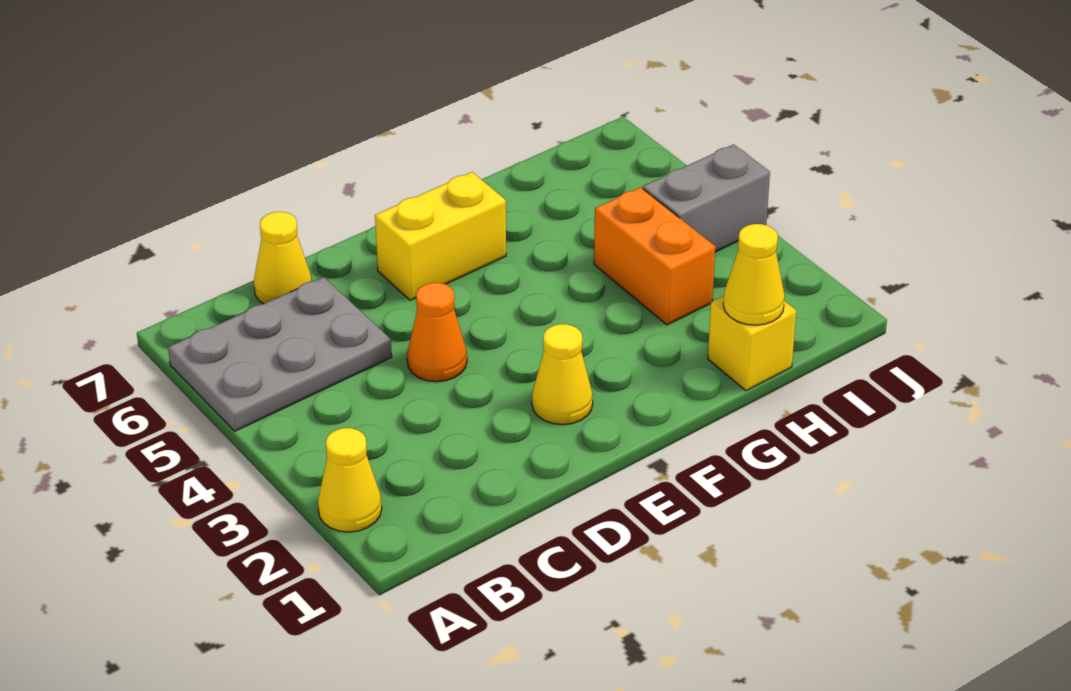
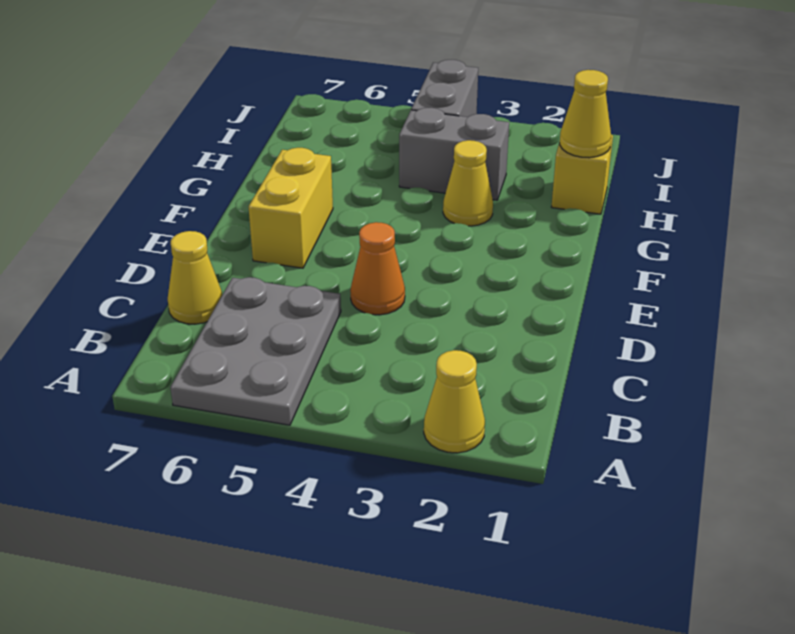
yellow 1x1 cone [532,324,593,425] -> yellow 1x1 cone moved to [443,140,493,226]
orange 1x2 brick [594,187,715,325] -> grey 1x2 brick [399,108,509,200]

